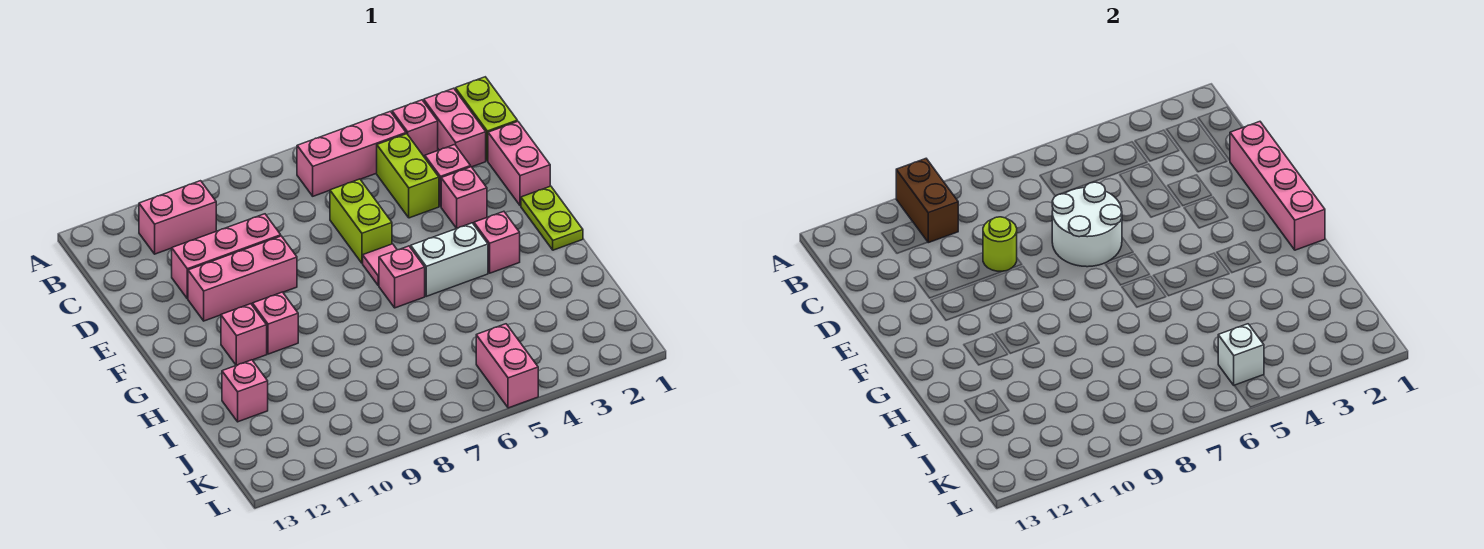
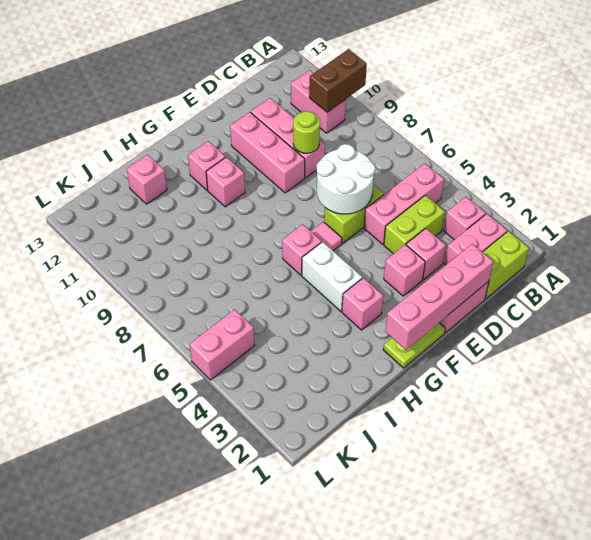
pink 1x3 brick [297,111,406,196] -> pink 1x3 brick turned to [364,163,444,244]
white 1x1 brick [1218,324,1264,385] -> none

